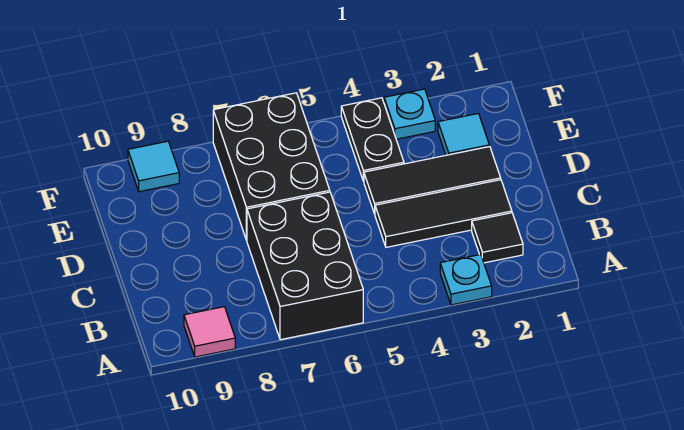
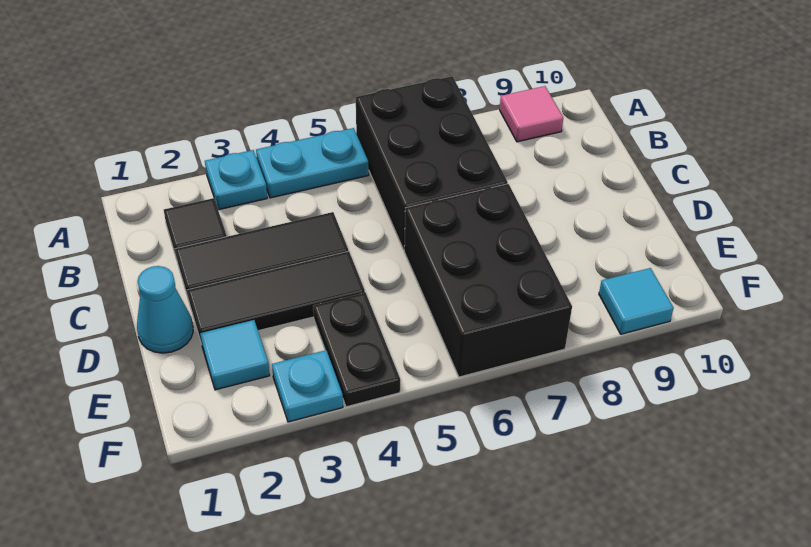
none -> cyan 1x2 plate [256,128,369,198]
none -> cyan 1x1 cone [137,266,193,353]

